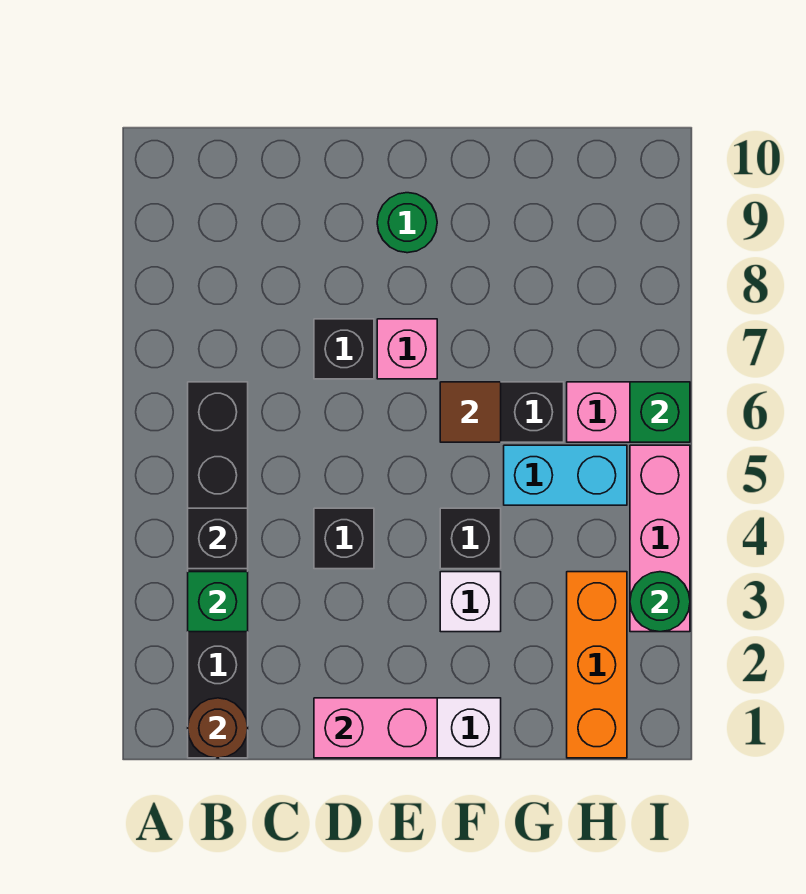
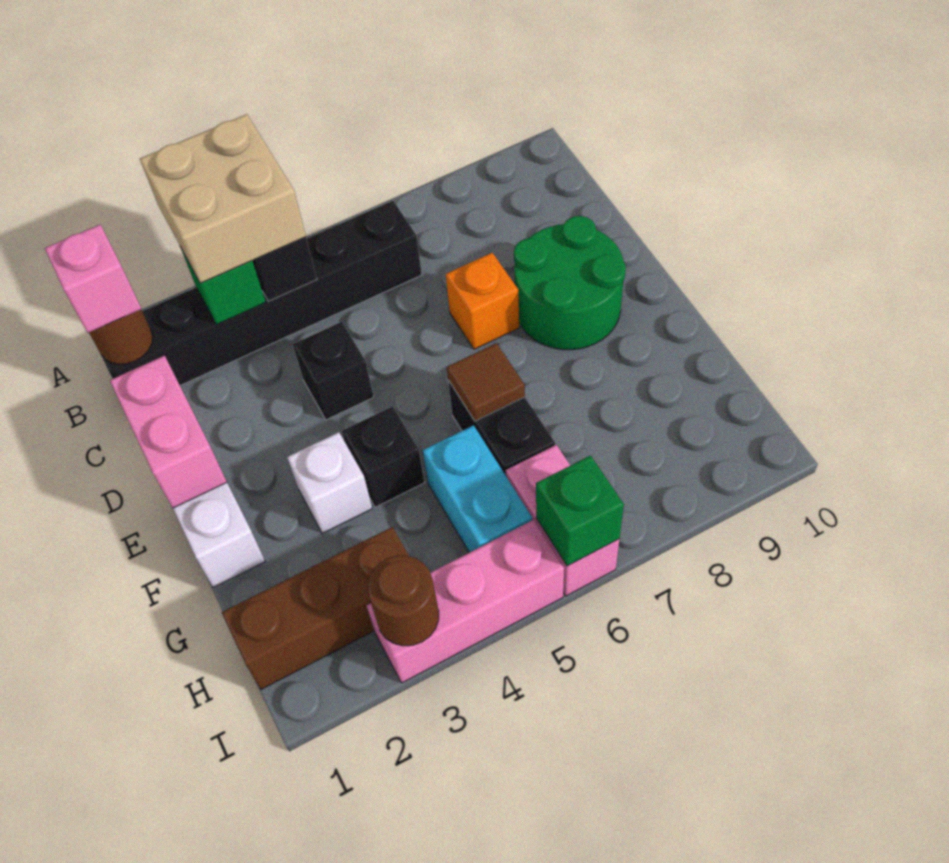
none -> tan 2x2 brick [140,114,306,283]
black 1x1 brick [314,319,374,379] -> orange 1x1 brick [446,253,519,349]
pink 1x1 brick [377,319,437,379] -> pink 1x1 brick moved to [45,225,141,333]
green 1x1 round brick [377,193,437,253] -> green 2x2 round brick [514,216,626,350]
orange 1x3 brick [567,572,627,758] -> brown 1x3 brick [222,527,409,689]
green 1x1 round brick [630,572,690,632] -> brown 1x1 round brick [368,555,439,646]

